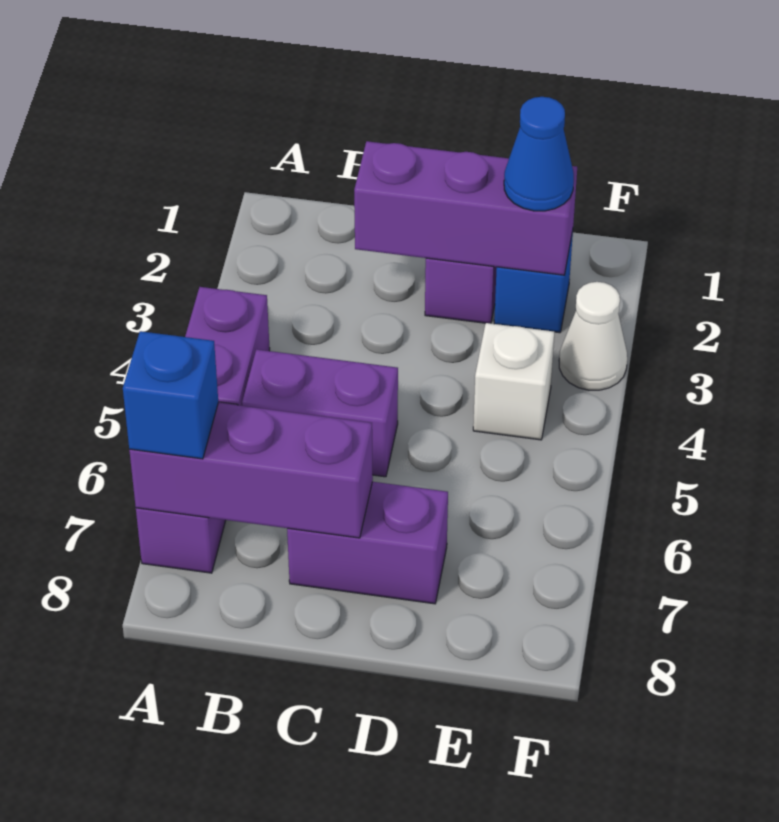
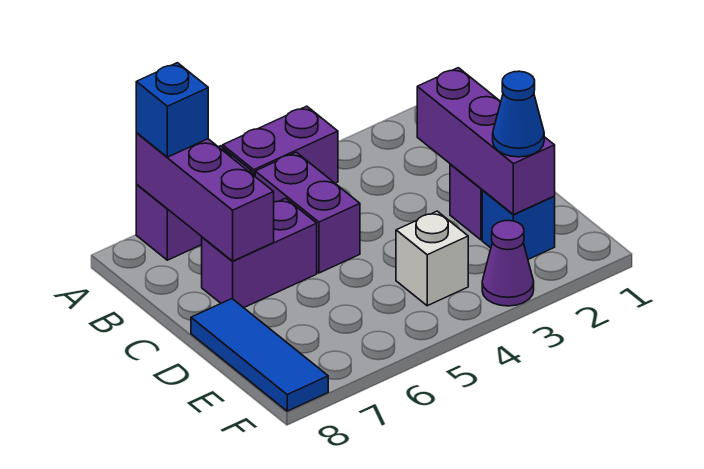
purple 1x2 brick [287,482,448,604] -> purple 1x2 brick turned to [202,198,317,308]
none -> blue 1x3 tile [191,299,328,411]
white 1x1 cone [559,282,627,390] -> purple 1x1 cone [482,220,534,306]

